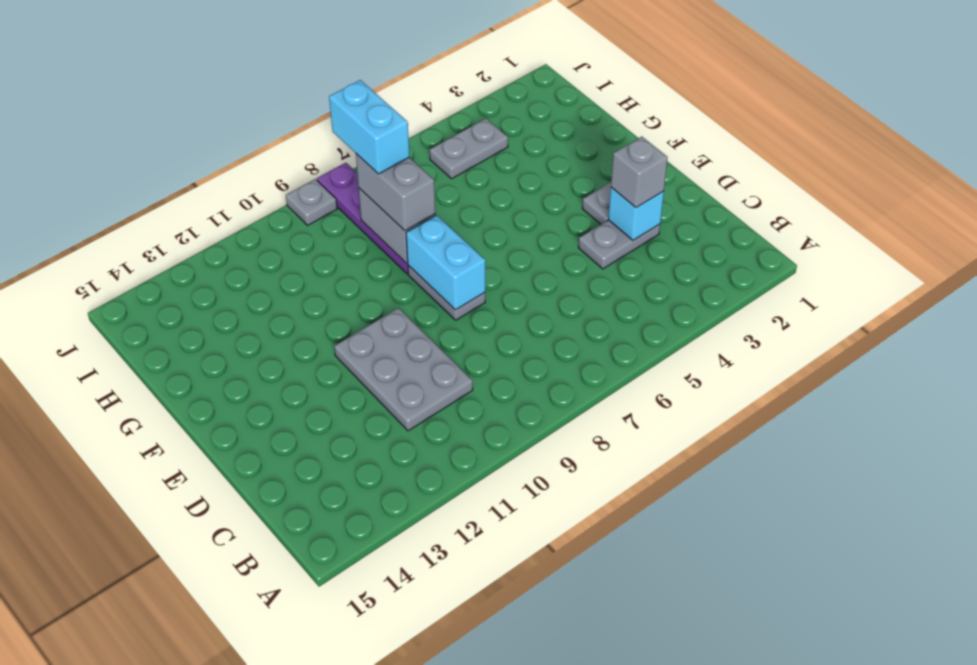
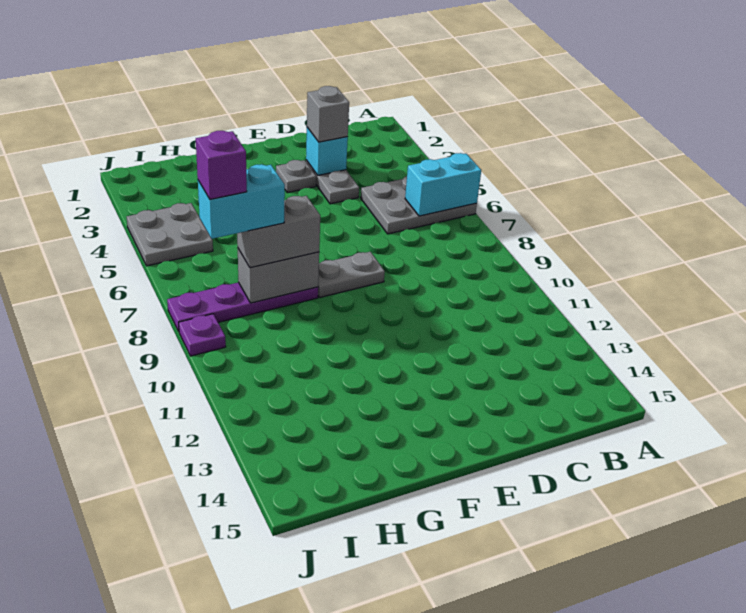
grey 2x3 plate [334,308,473,431] -> grey 2x3 plate moved to [361,176,477,234]
cyan 1x2 brick [406,215,485,310] -> cyan 1x2 brick moved to [405,153,481,216]
grey 1x2 plate [430,118,508,179] -> grey 2x2 plate [127,203,213,266]
none -> purple 1x1 brick [196,131,247,199]
grey 1x1 plate [286,179,337,225] -> purple 1x1 plate [179,314,226,356]

